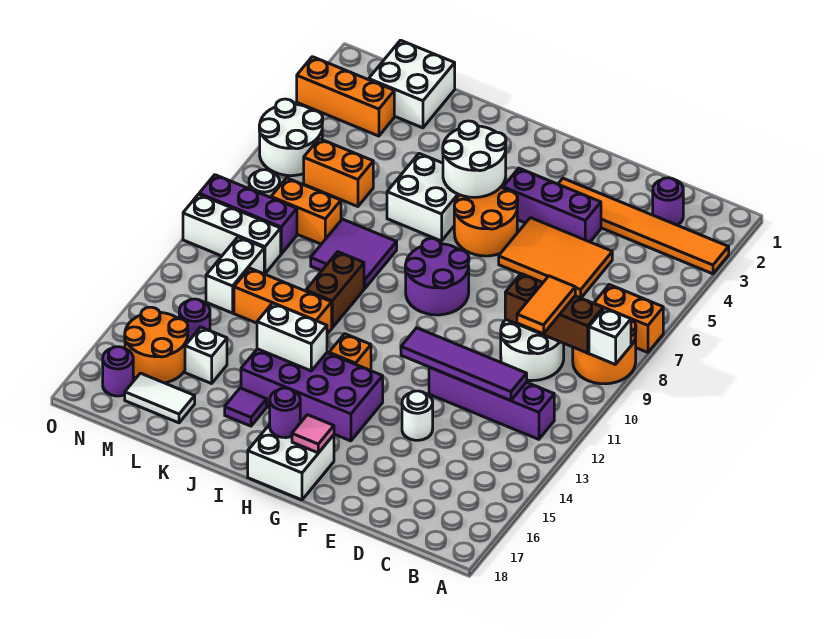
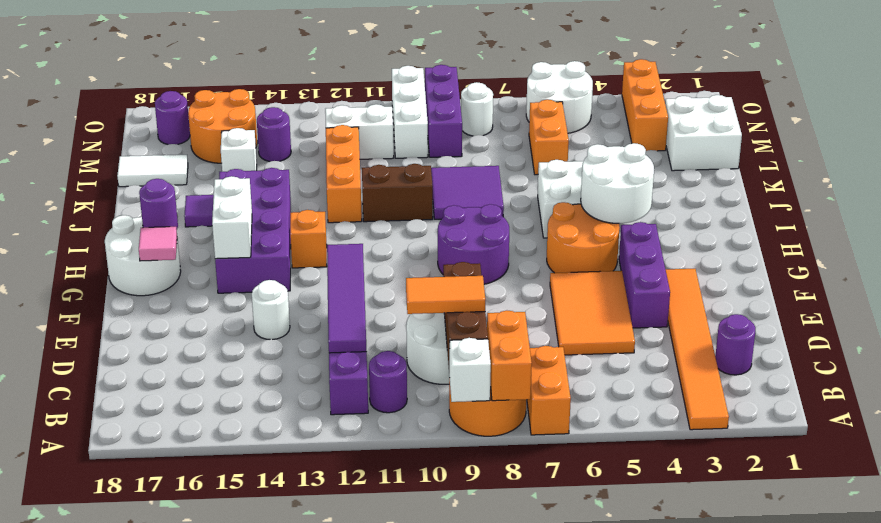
none -> purple 1x1 round brick [369,351,407,413]
white 2x2 brick [248,421,334,500] -> white 2x2 round brick [105,215,181,296]
white 1x2 brick [257,303,327,371] -> white 1x2 brick moved to [212,176,252,259]
orange 1x2 brick [271,178,341,244] -> orange 1x2 brick moved to [487,311,532,401]
white 1x2 tile [125,373,195,423] -> white 1x2 tile turned to [117,155,188,187]

